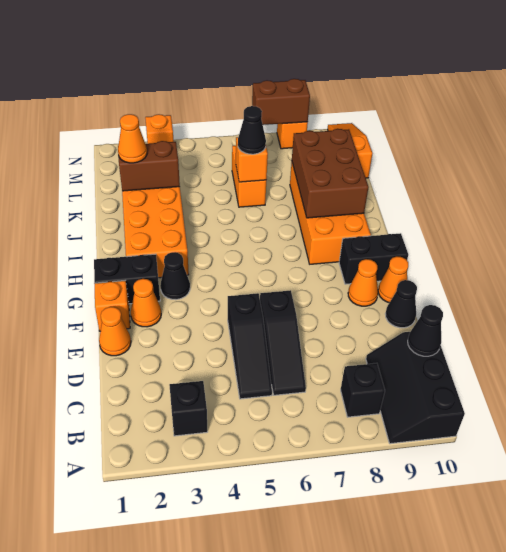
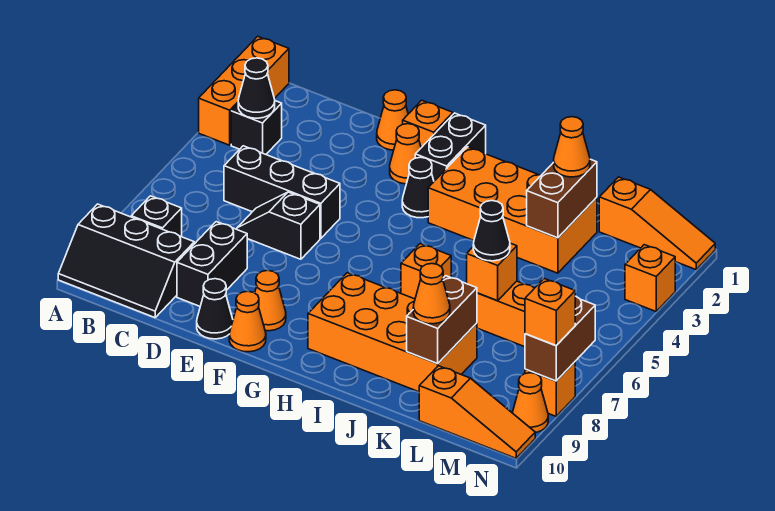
none -> orange 1x3 brick [199,36,289,145]
black 2x3 slope [366,332,465,444] -> black 2x3 slope turned to [58,204,194,318]
black 1x3 slope [228,293,272,399] -> black 1x3 brick [224,146,340,238]
black 1x3 slope [260,290,306,395] -> black 1x2 slope [237,192,320,259]
black 1x1 cone [408,305,443,356] -> black 1x1 cone moved to [238,58,275,118]
black 1x2 brick [339,233,408,284] -> black 1x2 brick moved to [177,222,247,306]
none -> orange 1x1 brick [401,244,451,299]
brown 2x3 brick [292,129,369,218] -> brown 1x2 brick [407,276,477,363]
none -> orange 1x1 cone [413,264,450,324]
none -> orange 1x3 slope [599,177,715,269]
none -> orange 1x1 brick [525,279,575,346]
none -> orange 1x1 cone [512,373,548,433]

